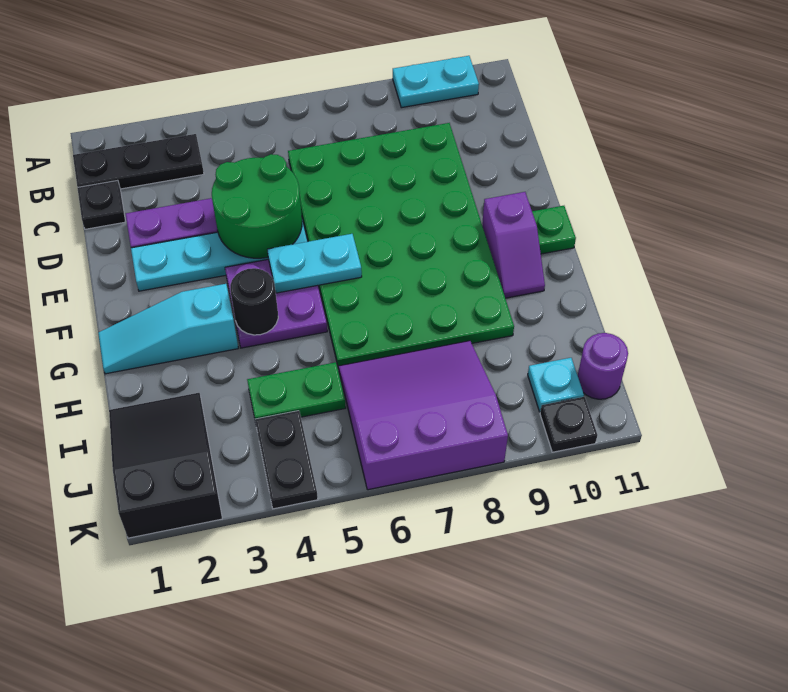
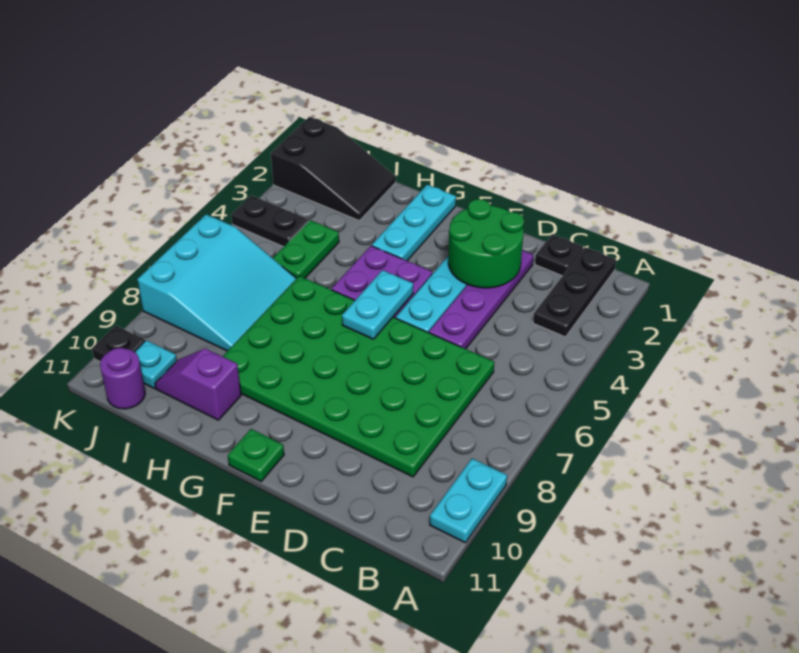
green 2x2 round brick [212,154,302,258] -> green 2x2 round brick moved to [448,199,524,288]
purple 1x2 slope [482,192,545,298] -> purple 1x2 slope moved to [155,348,241,420]
cyan 1x3 slope [98,284,238,374] -> cyan 1x3 plate [372,185,456,261]
black 1x1 round brick [230,268,278,335] -> none
purple 3x3 slope [339,341,508,490] -> cyan 3x3 slope [137,214,297,351]

